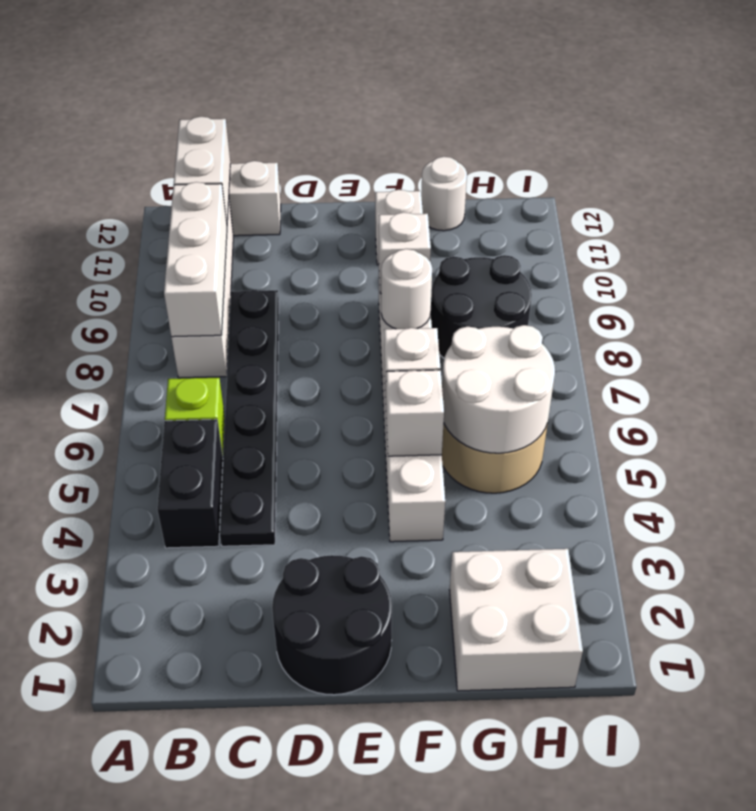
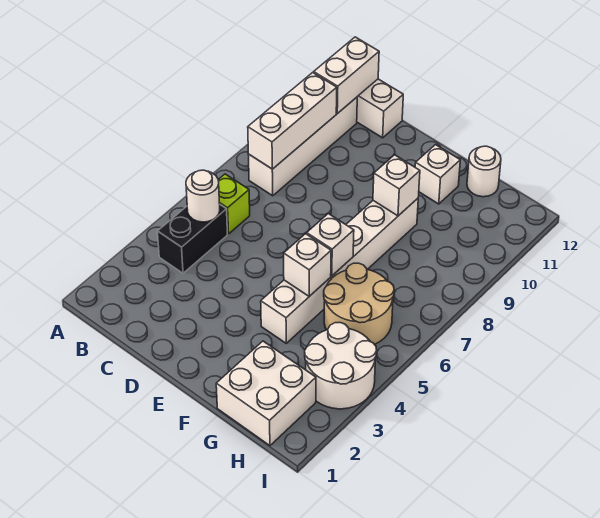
black 1x6 plate [220,290,279,546] -> none
black 2x2 round brick [272,555,392,695] -> none
white 1x1 round brick [381,249,432,329] -> white 1x1 round brick moved to [186,170,220,222]
white 2x2 round brick [442,325,555,453] -> white 2x2 round brick moved to [305,323,377,409]
black 2x2 round brick [431,255,532,358] -> none

